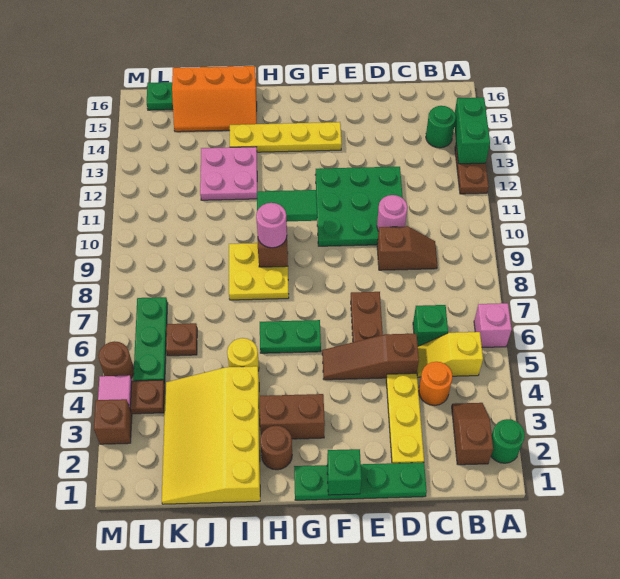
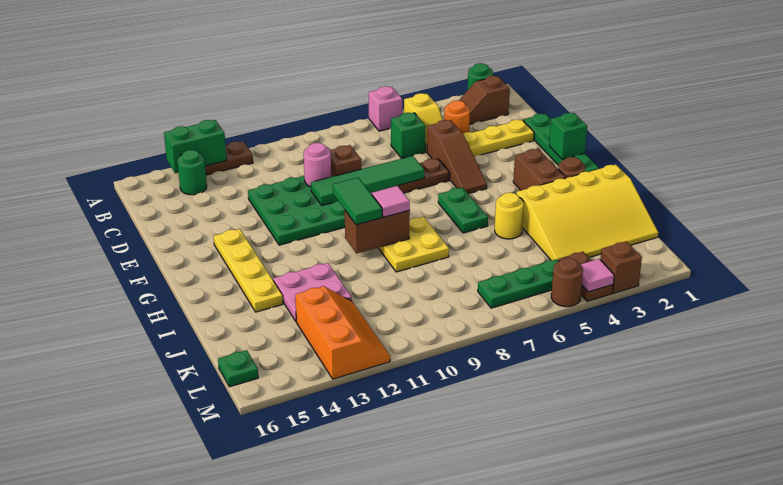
none -> green 1x4 tile [311,156,424,206]
pink 1x1 round brick [256,203,287,248] -> pink 1x1 tile [372,186,410,217]
orange 2x3 slope [172,66,257,132] -> orange 2x3 slope moved to [295,286,390,379]
brown 1x1 plate [166,323,197,356] -> none

